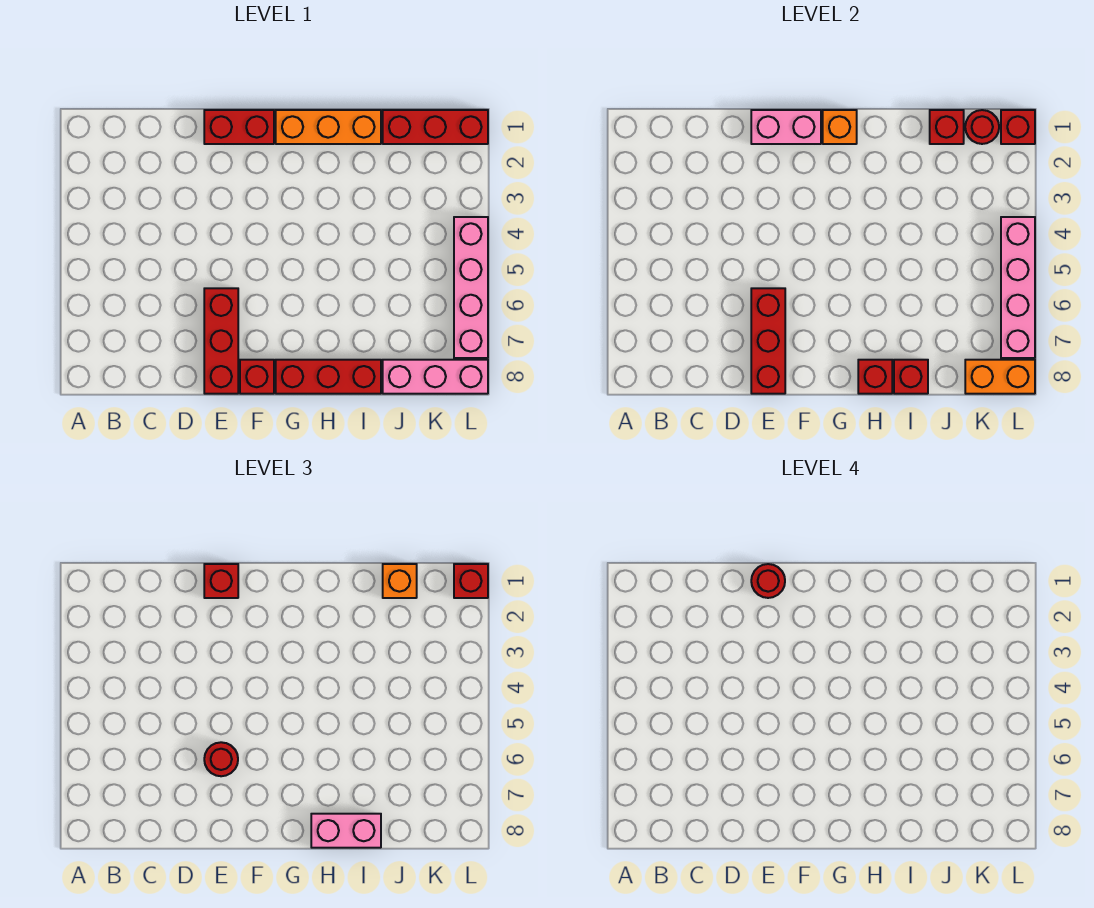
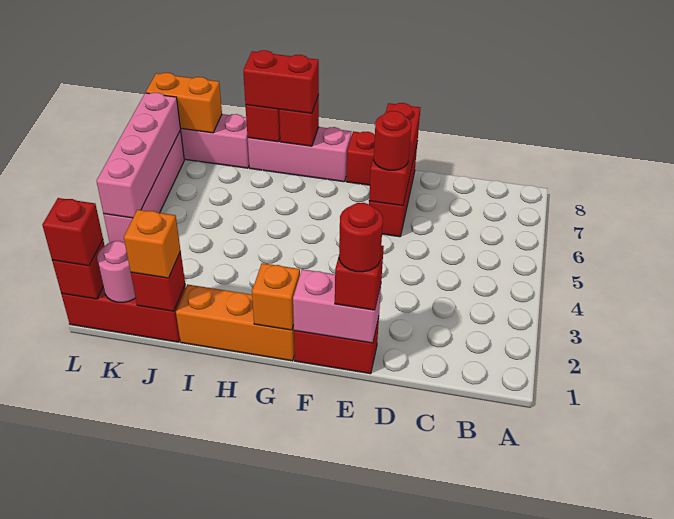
red 1x3 brick [276,360,381,394] -> pink 1x3 brick [248,127,351,182]
pink 1x2 brick [311,814,381,848] -> red 1x2 brick [243,50,319,113]
red 1x1 round brick [965,110,999,144] -> pink 1x1 round brick [97,241,136,302]

